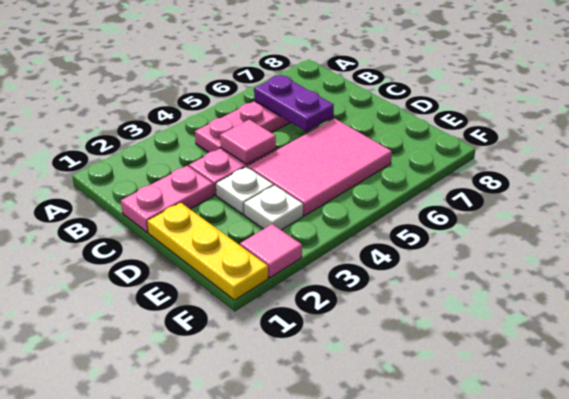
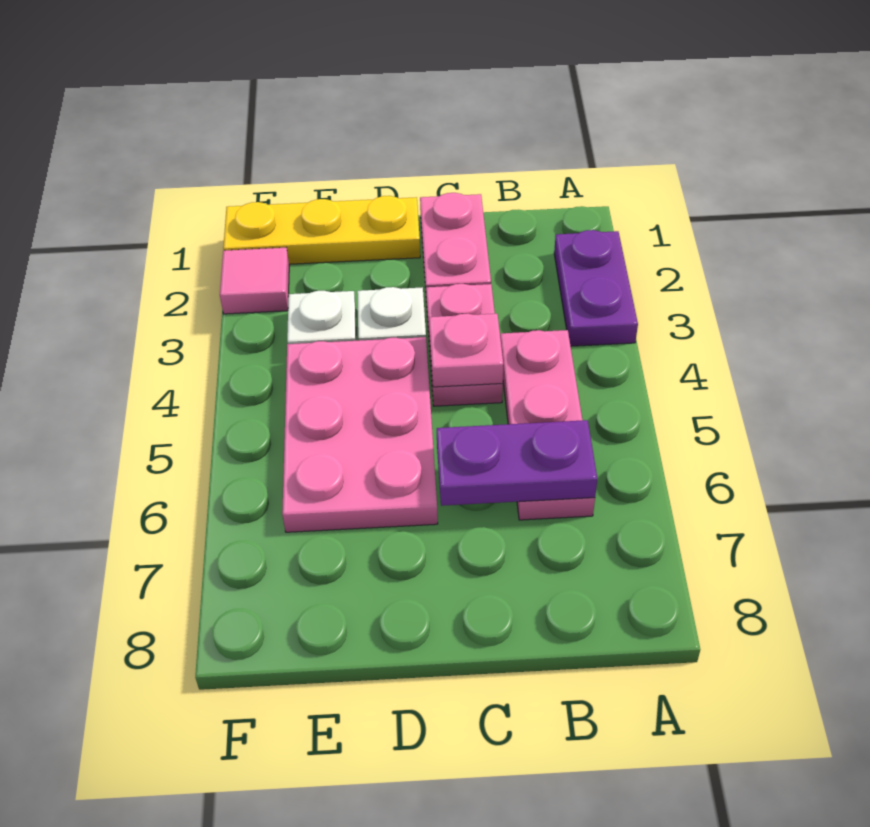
none -> purple 1x2 plate [554,230,638,346]
pink 1x1 tile [220,120,276,164] -> pink 1x1 plate [429,314,503,387]
pink 2x3 tile [248,119,392,216] -> pink 2x3 plate [282,337,438,532]

